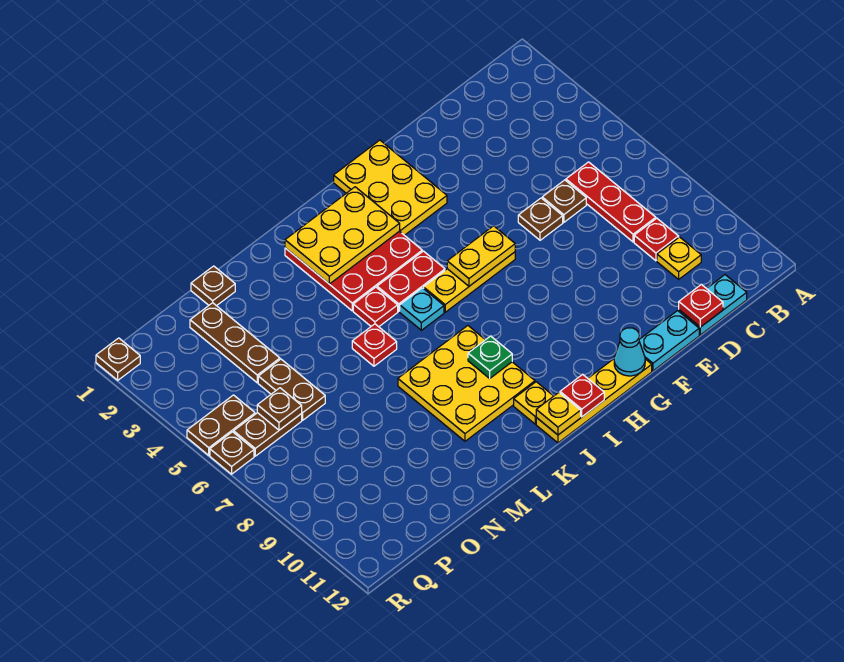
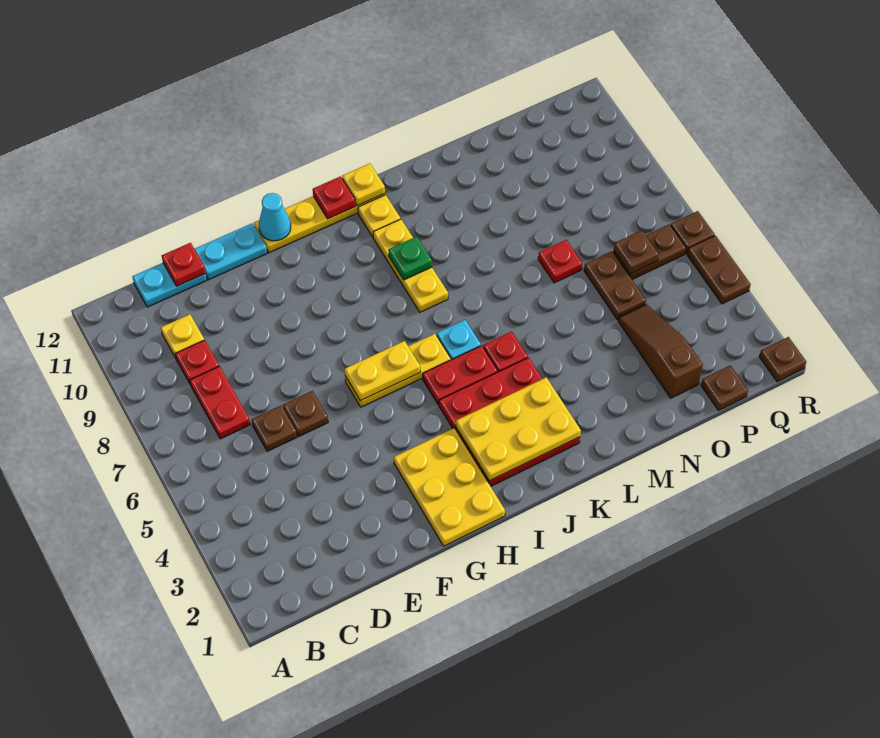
red 1x3 plate [566,162,656,242] -> red 1x2 plate [190,366,250,439]
yellow 3x3 plate [398,326,535,441] -> yellow 1x3 plate [373,219,448,312]
red 1x1 plate [352,324,397,366] -> red 1x1 plate moved to [538,240,582,283]
brown 1x1 plate [191,266,235,306] -> brown 1x1 plate moved to [701,365,748,410]
brown 1x3 plate [190,303,280,383] -> brown 1x3 slope [618,304,703,398]
brown 1x2 plate [187,395,255,455] -> brown 1x2 plate turned to [687,236,751,304]

